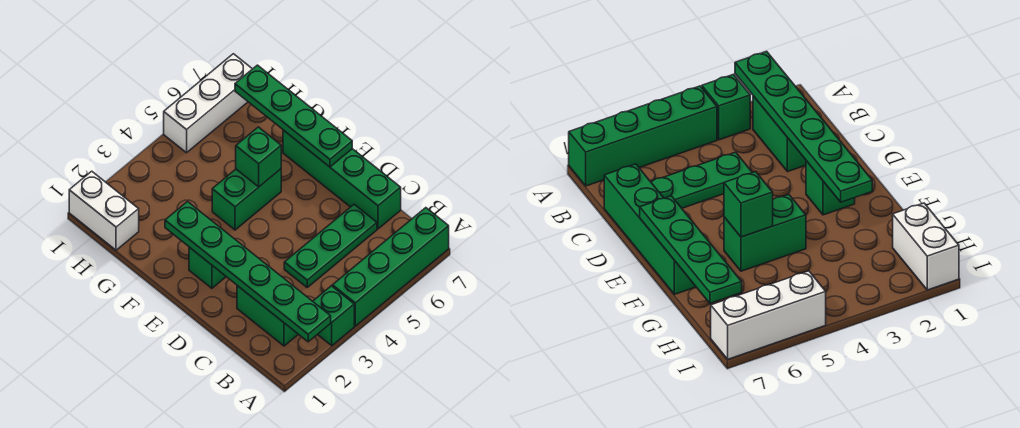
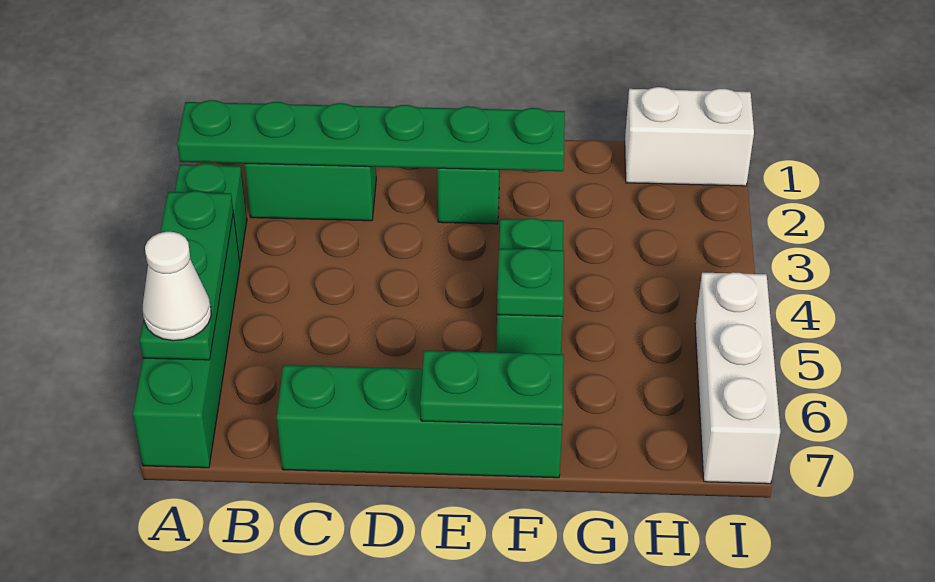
none -> white 1x1 cone [143,232,211,341]
green 1x3 plate [284,204,377,287] -> green 1x3 plate moved to [140,191,233,360]
green 1x4 plate [235,65,352,167] -> green 1x2 plate [420,351,564,425]
green 1x1 brick [236,127,281,187] -> green 1x1 plate [497,248,564,317]

